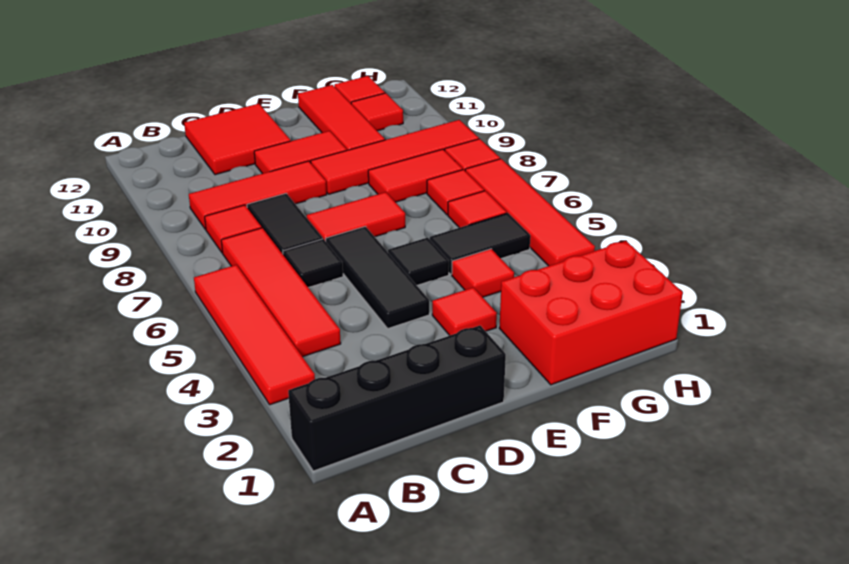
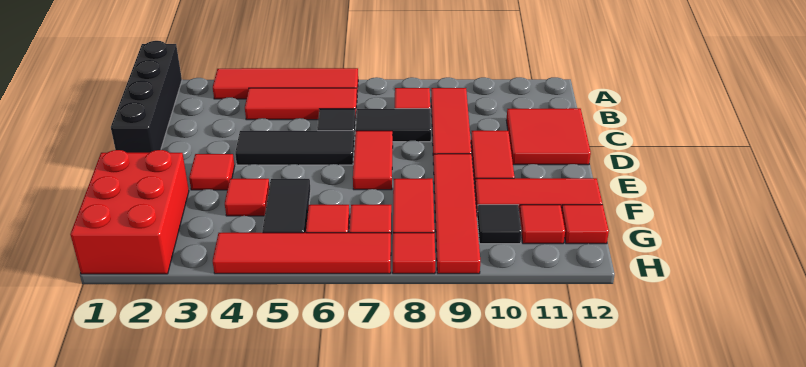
red 1x4 tile [221,228,341,357] -> red 1x3 tile [245,88,357,120]
black 1x1 tile [388,238,449,285] -> black 1x1 tile moved to [477,205,522,244]

